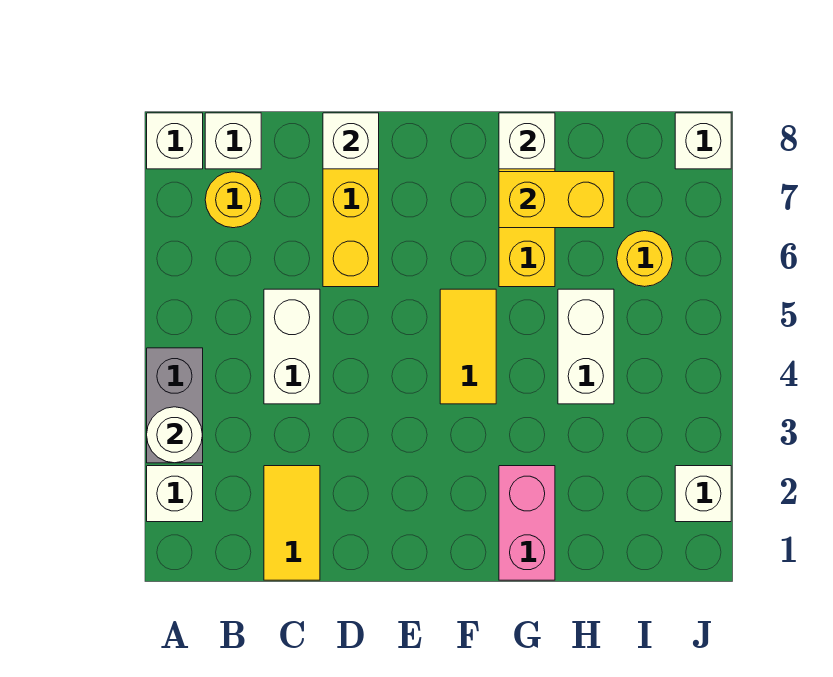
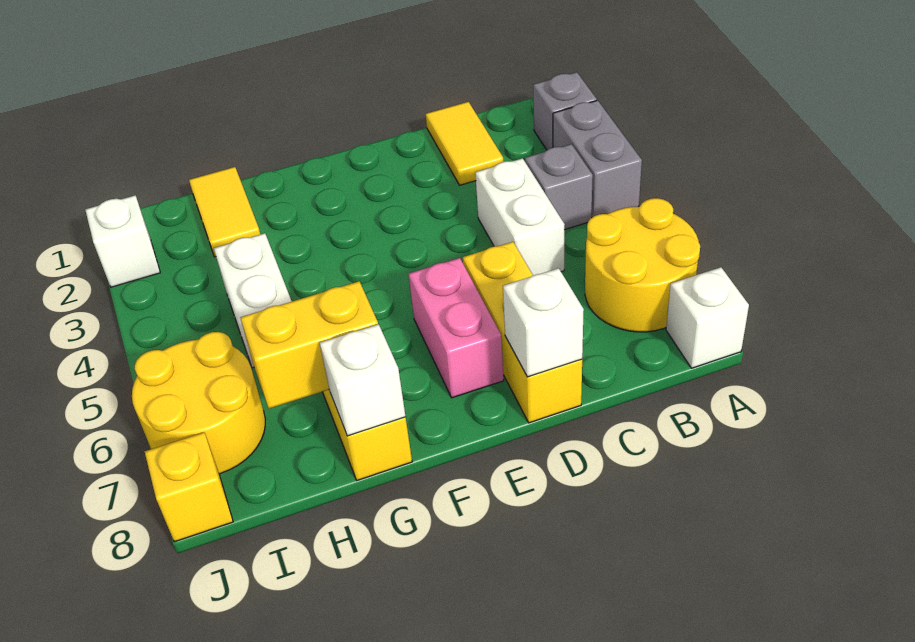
white 1x1 brick [147,466,203,522] -> grey 1x1 brick [533,72,597,150]
white 1x1 round brick [147,407,202,463] -> none
none -> grey 1x1 brick [525,144,593,230]
yellow 1x1 round brick [205,172,261,228] -> yellow 2x2 round brick [585,198,700,332]
white 1x1 brick [205,113,261,169] -> none
yellow 1x2 tile [440,289,496,404] -> yellow 1x2 tile moved to [189,167,260,257]
pink 1x2 brick [499,466,555,580] -> pink 1x2 brick moved to [408,258,504,398]
yellow 1x1 round brick [617,231,673,287] -> yellow 2x2 round brick [132,332,265,474]
white 1x1 brick [675,113,731,169] -> yellow 1x1 brick [145,433,233,542]

